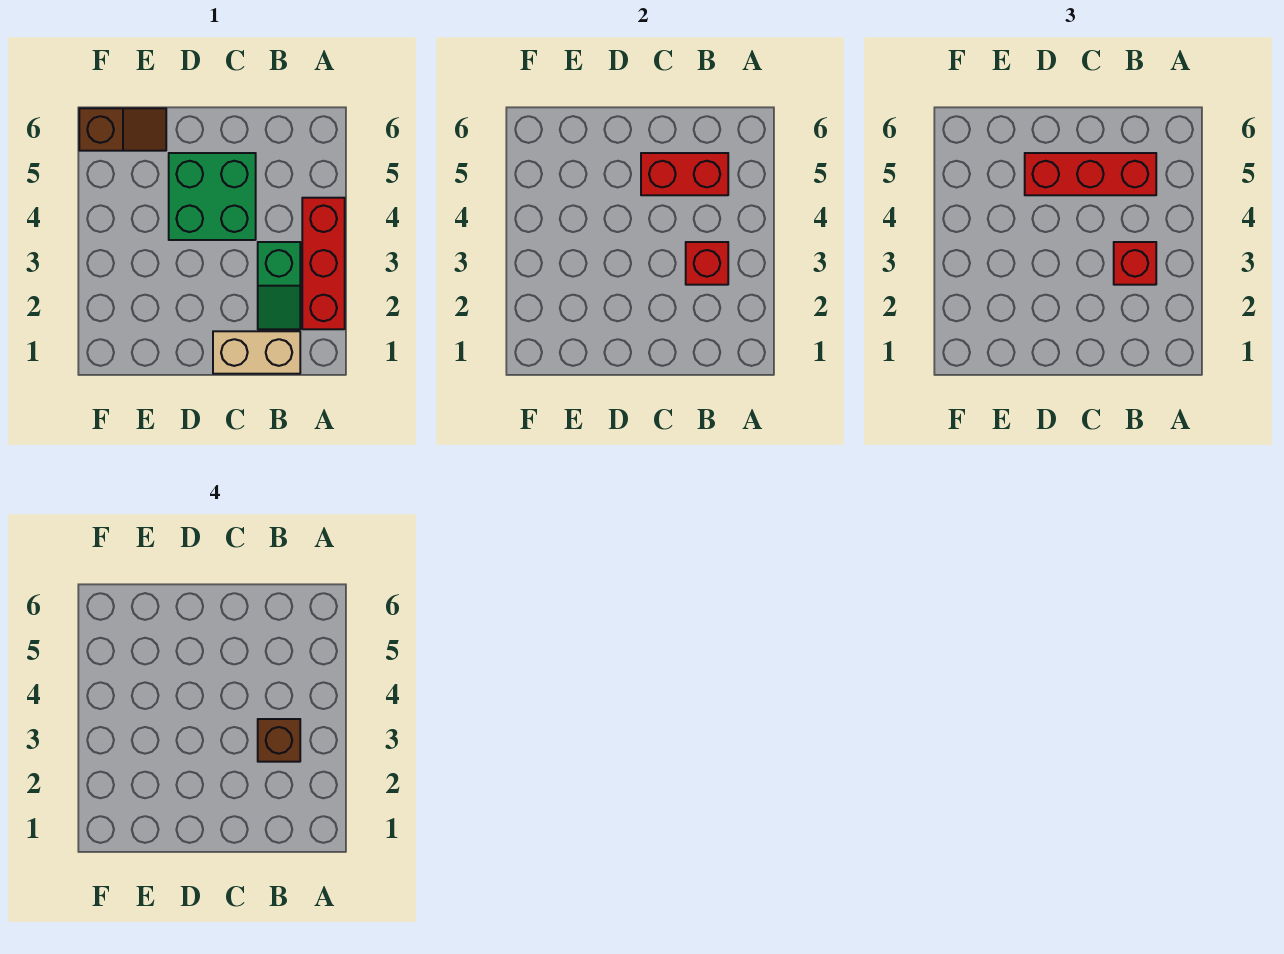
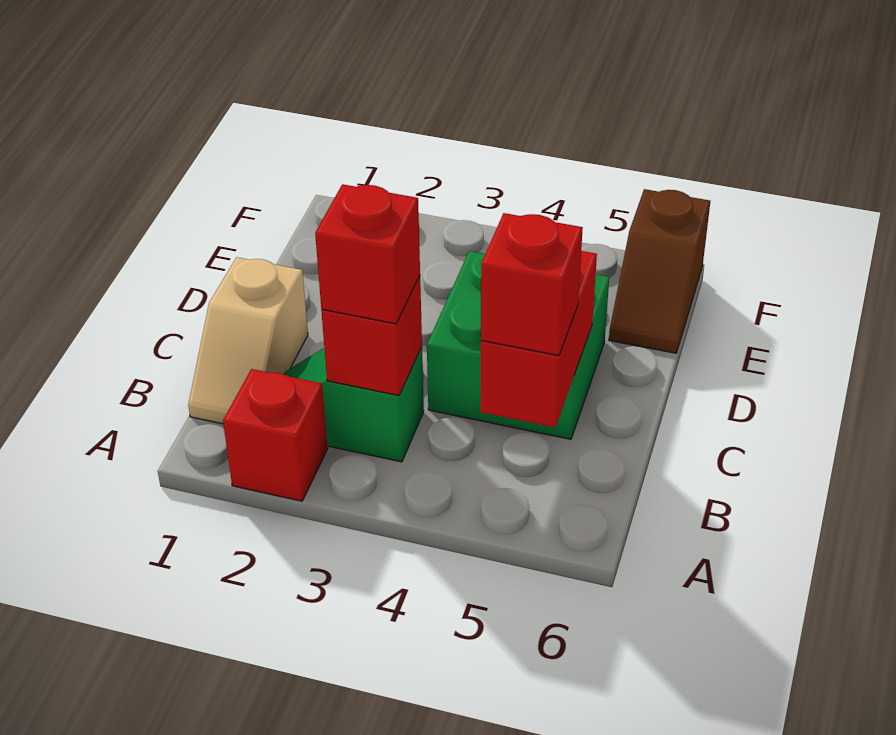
red 1x3 brick [302,198,345,329] -> red 1x1 brick [223,369,328,501]
tan 1x2 brick [213,331,300,374] -> tan 1x2 slope [188,257,308,424]
brown 1x1 brick [258,719,300,762] -> none
red 1x3 brick [1025,153,1156,195] -> red 1x1 brick [481,213,583,356]

